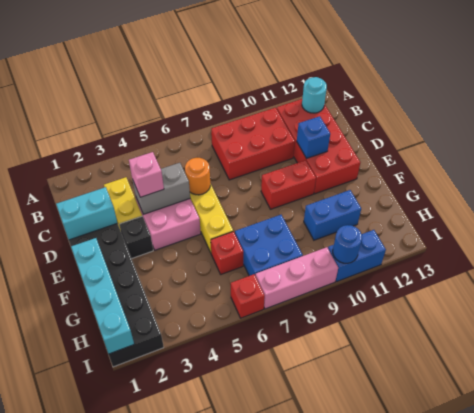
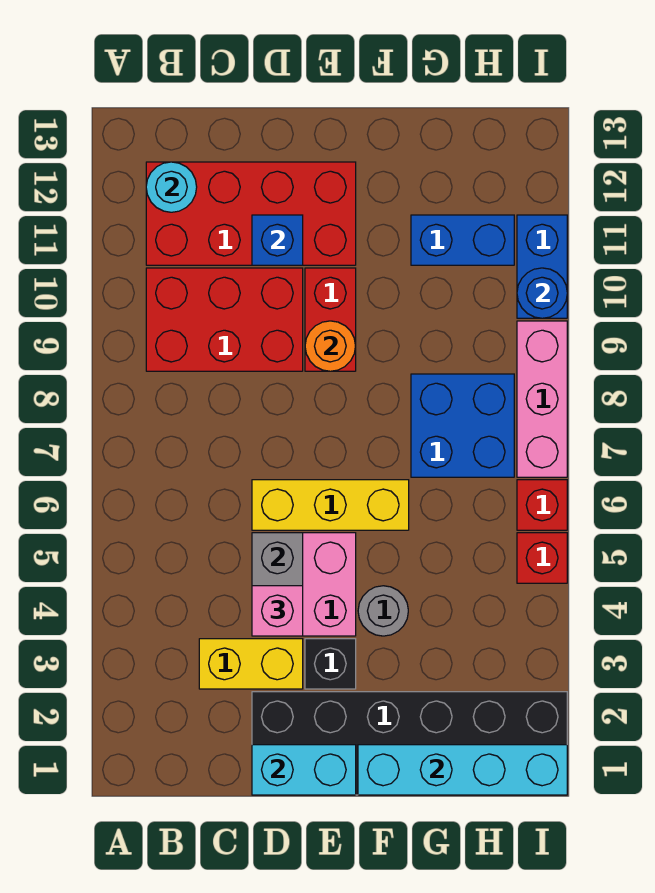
red 2x3 brick [211,108,295,180] -> red 2x3 brick turned to [146,268,303,371]
cyan 1x2 brick [56,187,117,240] -> cyan 1x2 brick turned to [252,745,356,795]
orange 1x1 round brick [185,158,210,195] -> orange 1x1 round brick moved to [305,321,356,371]
none -> grey 1x1 round brick [358,586,408,636]
red 1x1 brick [211,231,243,274] -> red 1x1 brick moved to [517,533,567,583]
blue 1x2 brick [304,190,361,240] -> blue 1x2 brick turned to [411,215,514,265]

